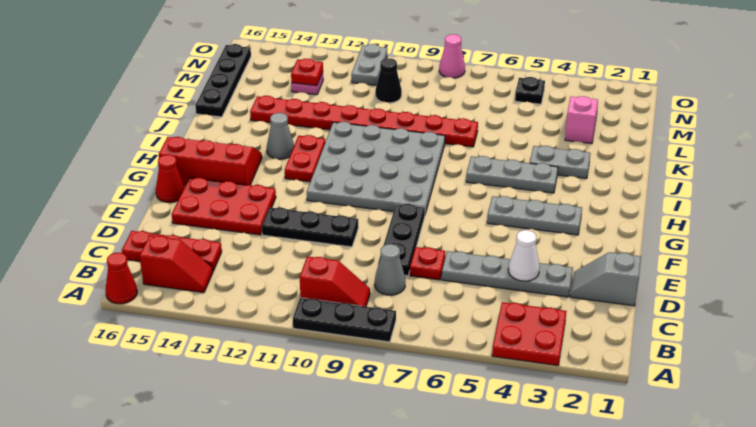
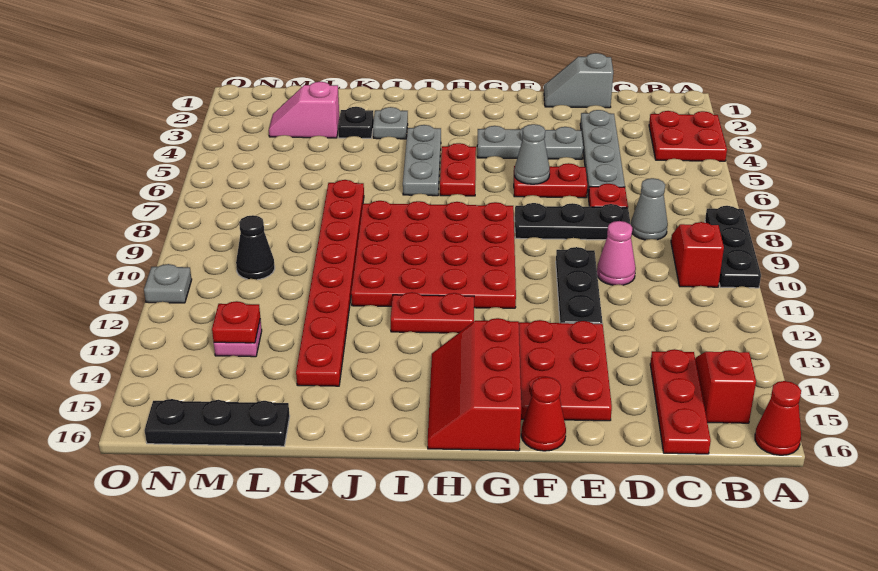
grey 1x2 slope [571,252,641,306] -> grey 1x2 slope turned to [544,53,613,108]
white 1x1 cone [508,230,540,281] -> none
none -> red 1x2 plate [514,163,587,198]
grey 1x3 plate [487,196,582,235] -> grey 1x3 plate turned to [477,126,583,159]
grey 4x4 plate [307,122,445,214] -> red 4x4 plate [351,201,516,308]
none -> red 1x2 plate [440,143,476,196]
grey 1x1 cone [267,113,294,159] -> grey 1x1 cone moved to [514,124,550,184]
grey 1x2 plate [530,146,590,179] -> grey 1x1 plate [373,107,408,139]
black 1x4 plate [195,44,251,117] -> black 1x3 plate [144,399,290,446]
black 1x1 plate [515,77,545,104] -> black 1x1 plate moved to [338,107,374,138]
grey 1x2 plate [351,44,387,85] -> grey 1x1 plate [144,264,192,303]
pink 1x1 cone [439,34,465,78] -> pink 1x1 cone moved to [597,221,636,285]

